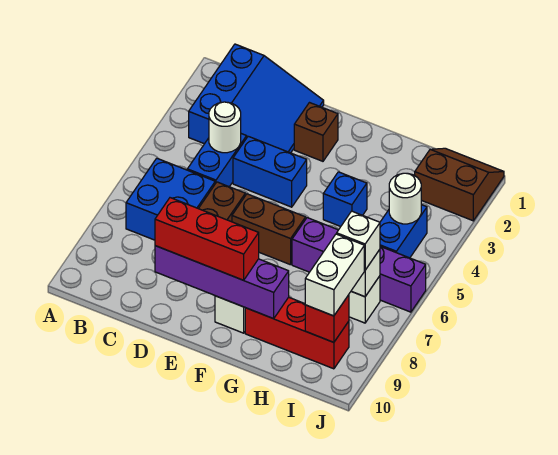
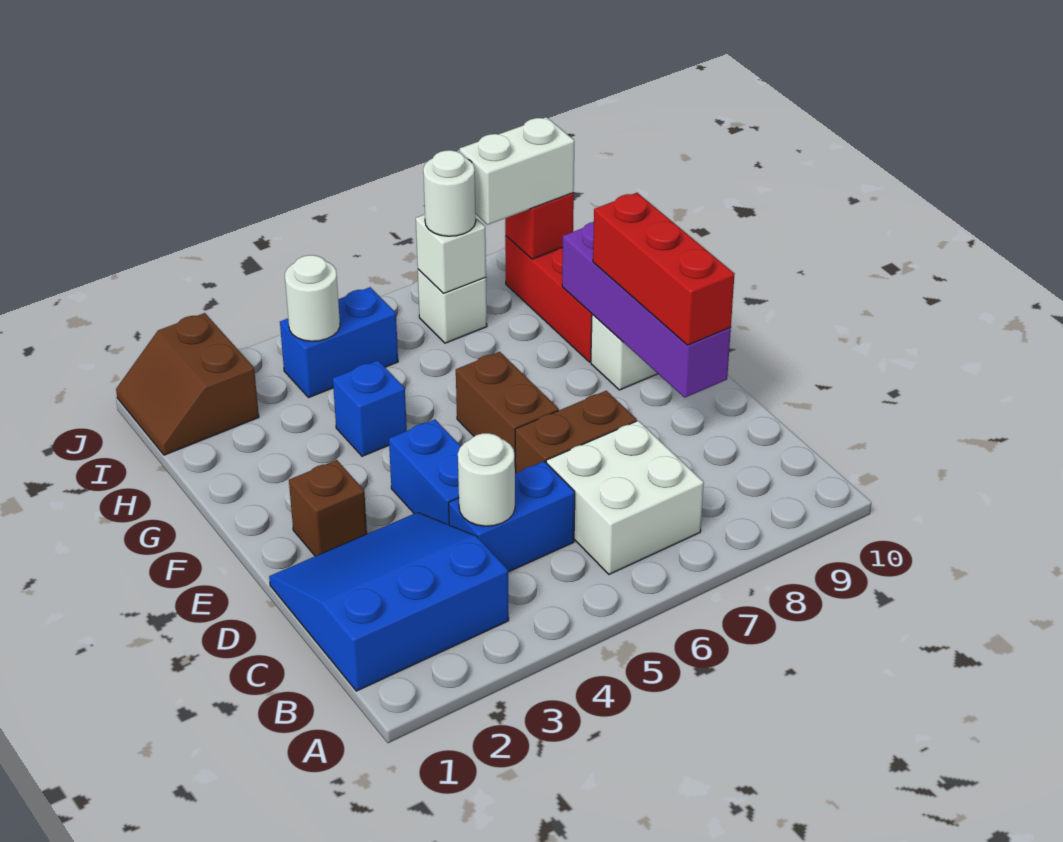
blue 2x2 brick [126,158,215,240] -> white 2x2 brick [546,421,704,574]
purple 1x4 brick [292,218,426,312] -> none
white 1x1 brick [337,211,380,270] -> white 1x1 round brick [423,150,476,236]

